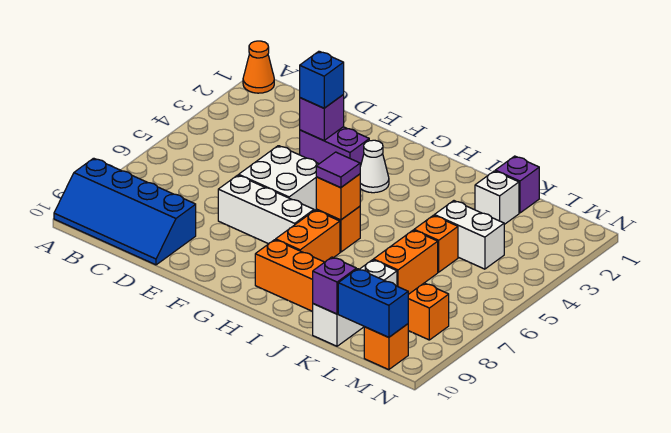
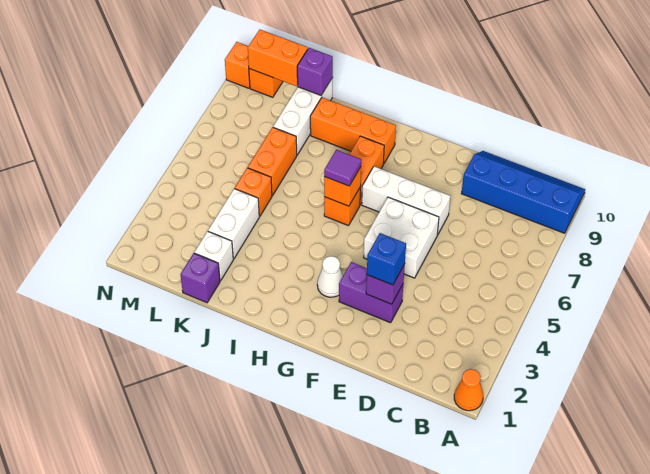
white 1x2 brick [434,201,504,269] -> white 1x2 brick turned to [208,189,259,259]
blue 1x2 brick [338,269,408,337] -> orange 1x2 brick [248,30,308,86]
orange 1x1 brick [408,283,449,340] -> orange 1x1 brick moved to [225,42,250,88]

